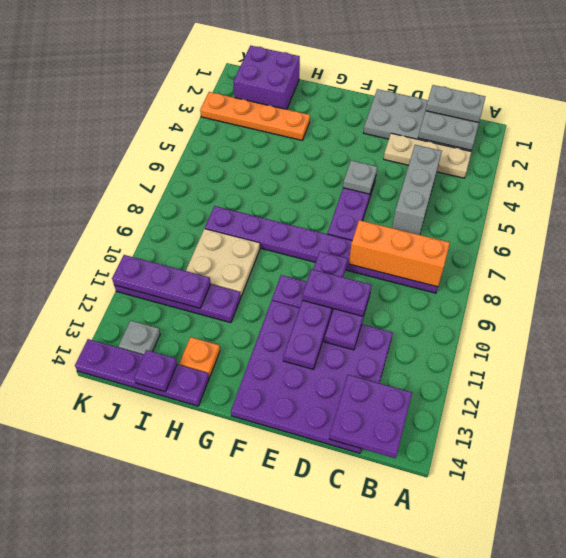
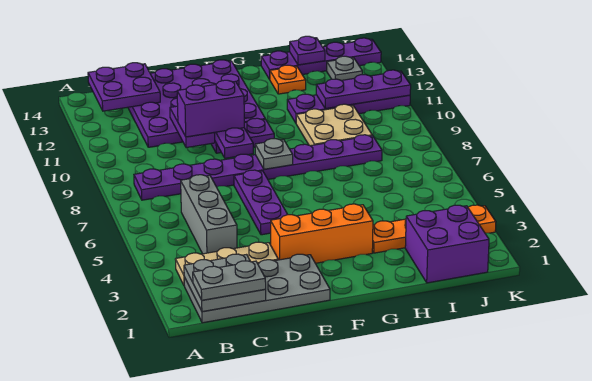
orange 1x3 brick [349,220,450,287] -> orange 1x3 brick moved to [271,204,373,263]
purple 1x2 plate [302,269,372,316] -> purple 1x2 brick [177,80,244,137]
grey 1x1 plate [343,160,377,194] -> grey 1x1 plate moved to [255,139,293,169]

